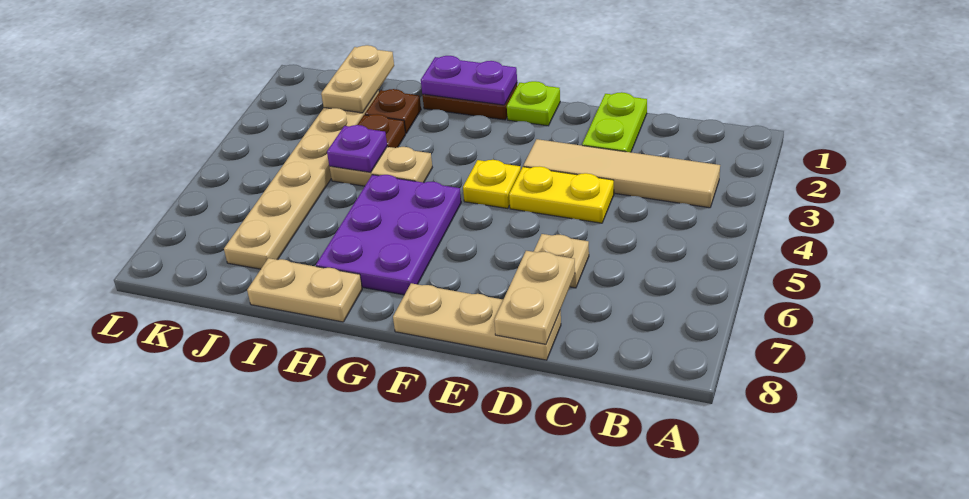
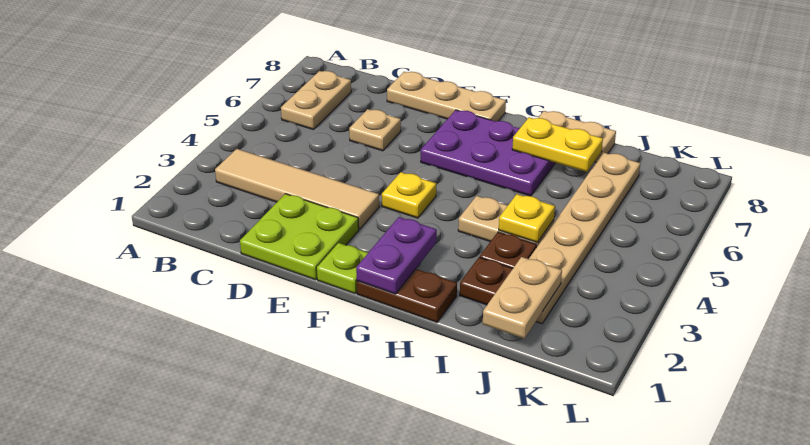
lime 1x2 plate [582,92,647,152] -> lime 2x2 plate [240,194,359,280]
yellow 1x2 plate [509,166,614,223] -> yellow 1x2 plate moved to [512,118,603,172]
tan 1x2 plate [494,251,575,344] -> tan 1x2 plate moved to [281,71,351,130]
purple 1x2 plate [421,56,517,105] -> purple 1x2 plate turned to [356,217,437,294]
purple 2x3 plate [316,175,461,295] -> purple 2x3 plate turned to [421,110,555,196]
purple 1x1 plate [327,125,387,172] -> yellow 1x1 plate [499,194,555,243]

